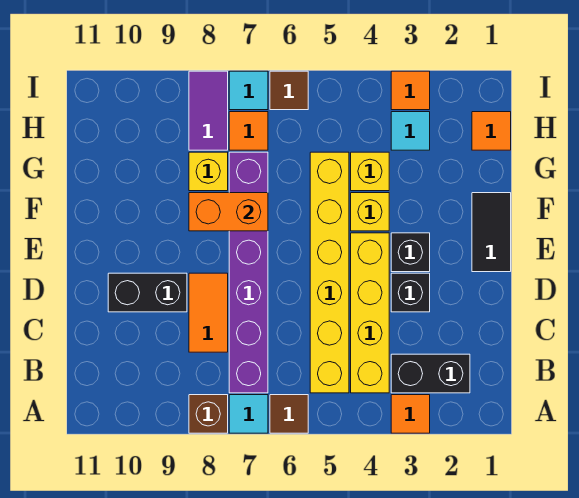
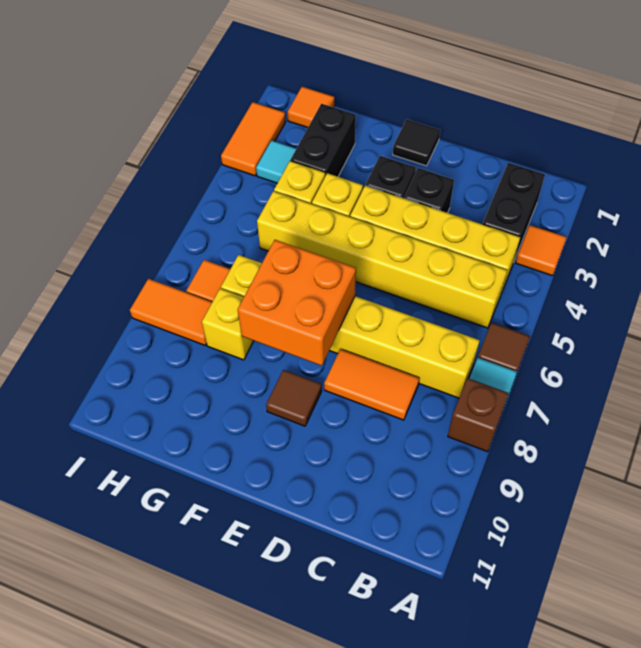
purple 1x6 brick [229,152,268,393] -> yellow 1x6 brick [221,255,480,398]
black 1x2 brick [108,273,187,312] -> black 1x2 brick moved to [291,104,356,177]
black 1x2 tile [472,193,511,272] -> black 1x1 tile [393,119,440,166]
orange 1x2 brick [189,193,268,231] -> orange 2x2 brick [238,240,356,366]
purple 1x2 tile [189,71,228,150] -> orange 1x2 tile [130,279,212,345]
orange 1x1 tile [391,71,430,110] -> orange 1x2 tile [221,102,286,176]
brown 1x1 tile [270,71,308,110] -> brown 1x1 tile moved to [266,370,322,426]
cyan 1x1 tile [229,71,268,110] -> none

